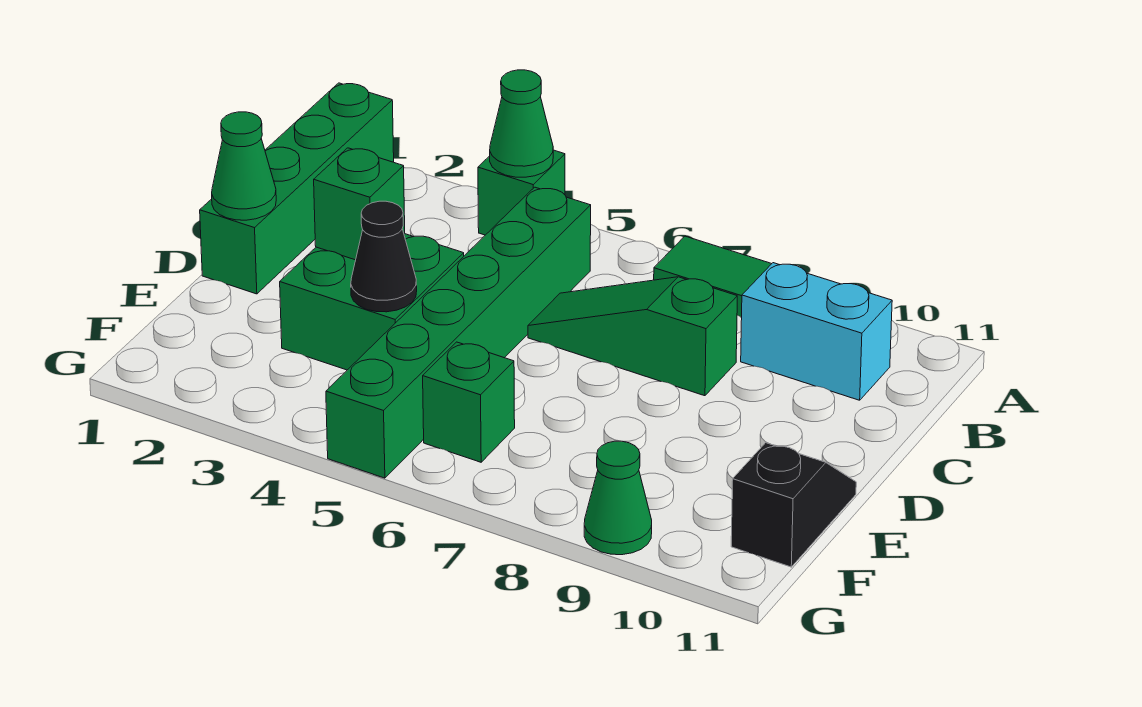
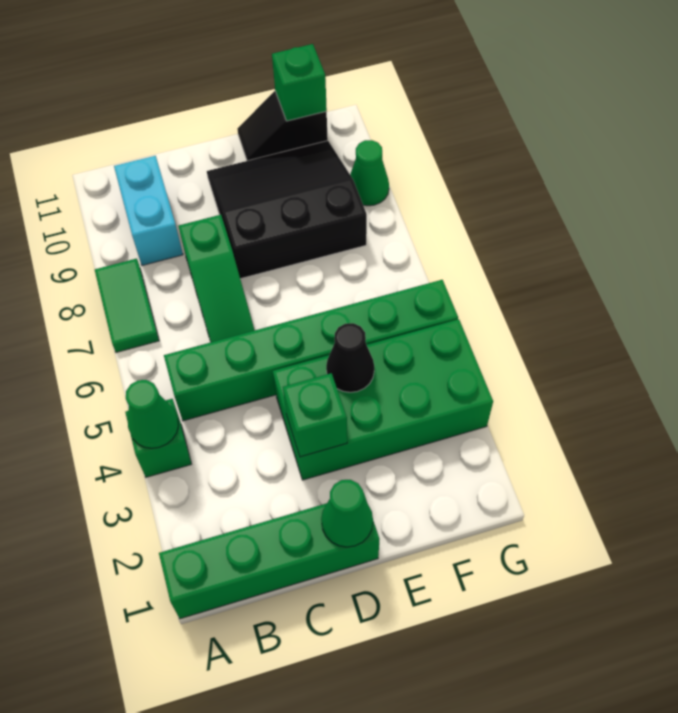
green 2x2 brick [280,234,464,370] -> green 2x4 brick [273,319,493,480]
none -> black 3x3 slope [207,141,367,279]
green 1x1 brick [423,342,515,462] -> green 1x1 brick moved to [272,44,327,121]

